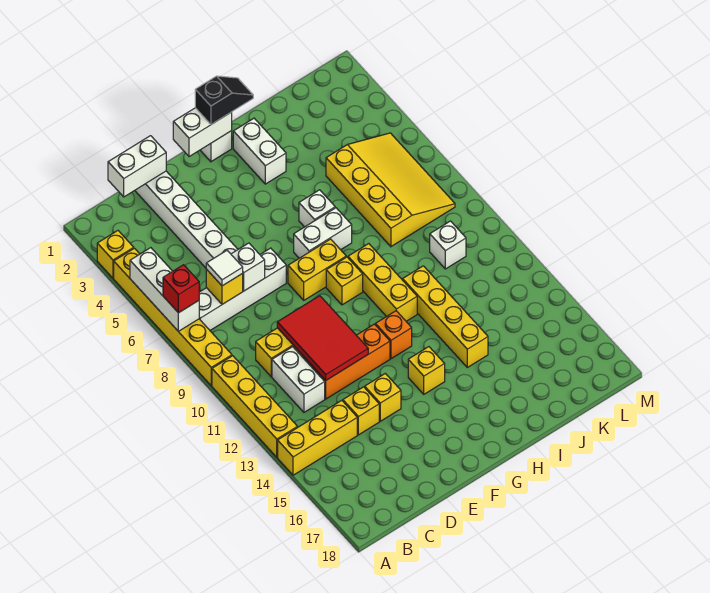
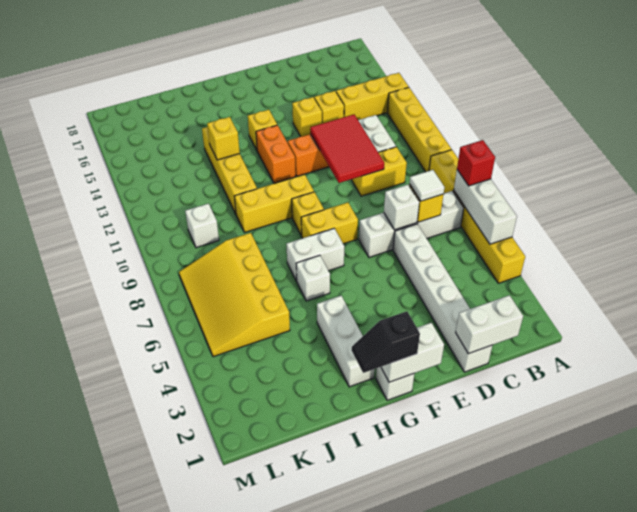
yellow 1x1 brick [97,231,134,278] -> yellow 1x1 brick moved to [207,117,240,160]
orange 1x1 brick [375,311,412,359] -> orange 1x2 brick [256,125,296,183]
white 1x2 brick [233,118,286,184] -> white 1x3 brick [317,296,375,387]
yellow 1x3 brick [348,244,417,321] -> yellow 1x3 brick turned to [234,174,314,232]

